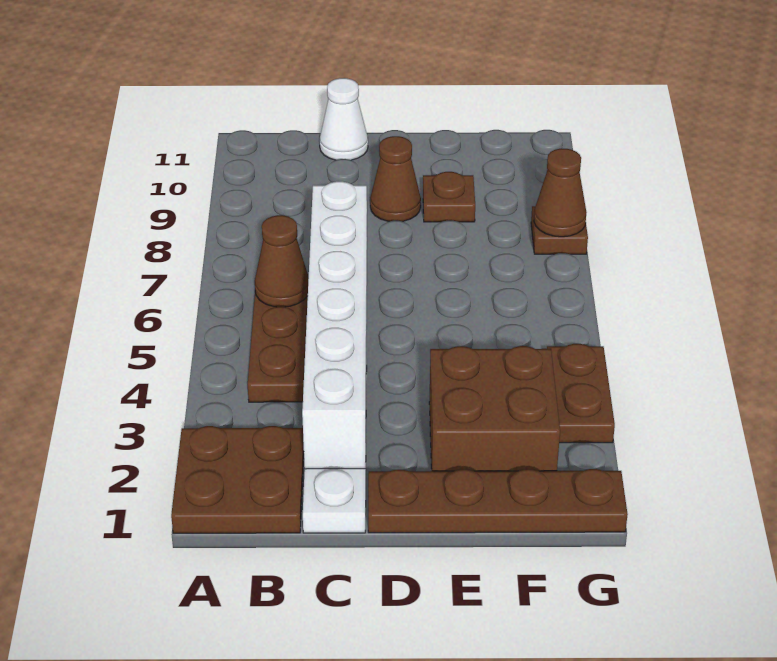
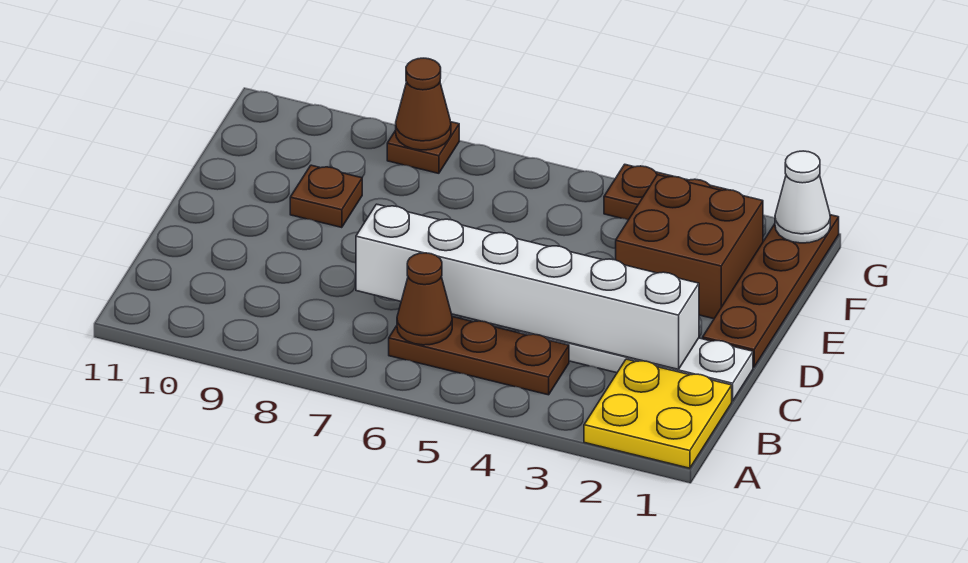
brown 2x2 plate [171,426,304,533] -> yellow 2x2 plate [584,359,732,468]
white 1x1 cone [320,78,368,160] -> white 1x1 cone moved to [775,151,830,243]
brown 1x1 cone [370,136,421,221] -> none

